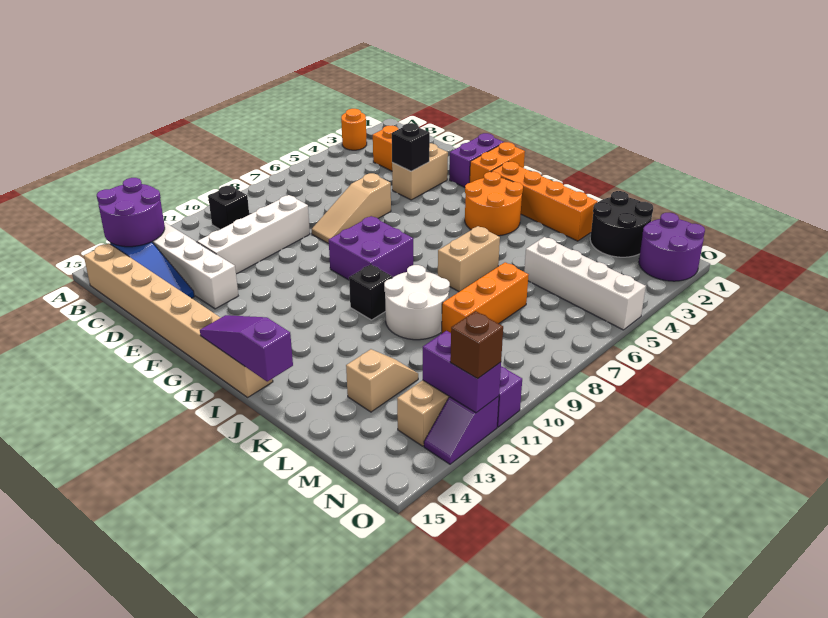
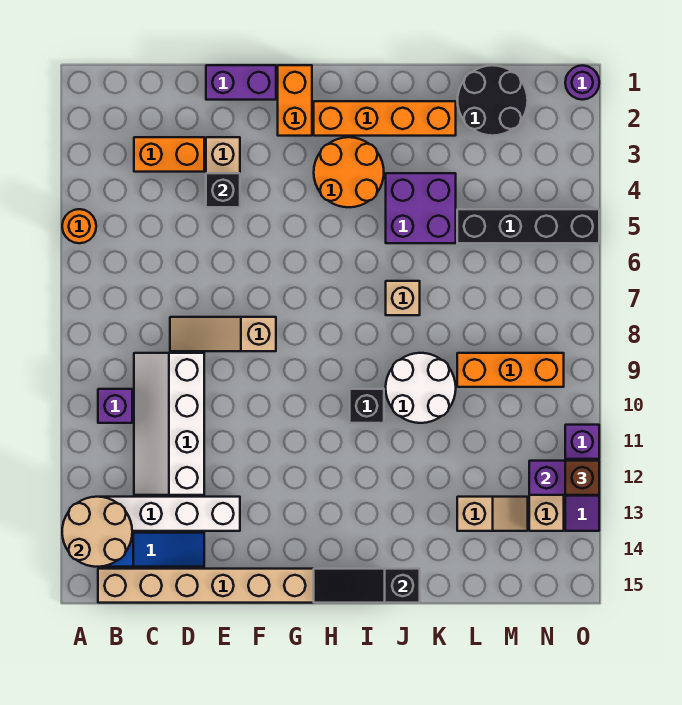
orange 1x1 round brick [341,109,367,150] -> orange 1x1 round brick moved to [62,209,96,243]
purple 2x2 round brick [97,178,165,247] -> tan 2x2 round brick [62,497,132,567]
black 1x1 brick [208,186,249,229] -> purple 1x1 brick [98,389,132,423]
tan 1x3 slope [312,173,391,244] -> tan 1x3 slope turned to [170,317,276,351]
purple 1x2 brick [449,133,503,187] -> purple 1x2 brick turned to [206,65,276,100]
purple 2x2 brick [329,216,413,280] -> purple 2x2 brick moved to [386,173,456,243]
purple 1x3 slope [200,315,293,382] -> black 1x3 slope [314,569,420,603]
tan 1x2 brick [438,226,500,292] -> tan 1x1 brick [386,281,420,315]
white 1x4 brick [524,237,646,330] -> black 1x4 brick [457,209,599,243]
orange 1x3 brick [442,262,528,333] -> orange 1x3 brick turned to [457,353,564,387]
tan 1x2 slope [346,349,418,412] -> tan 1x2 slope turned to [457,497,528,531]
purple 2x2 round brick [639,213,705,281] -> purple 1x1 round brick [565,65,599,100]

